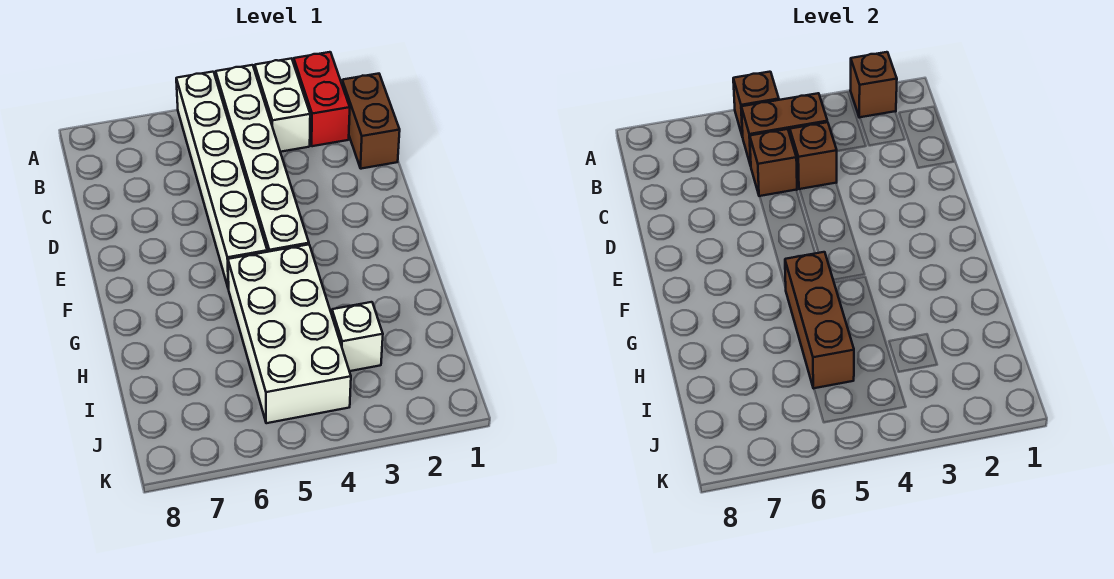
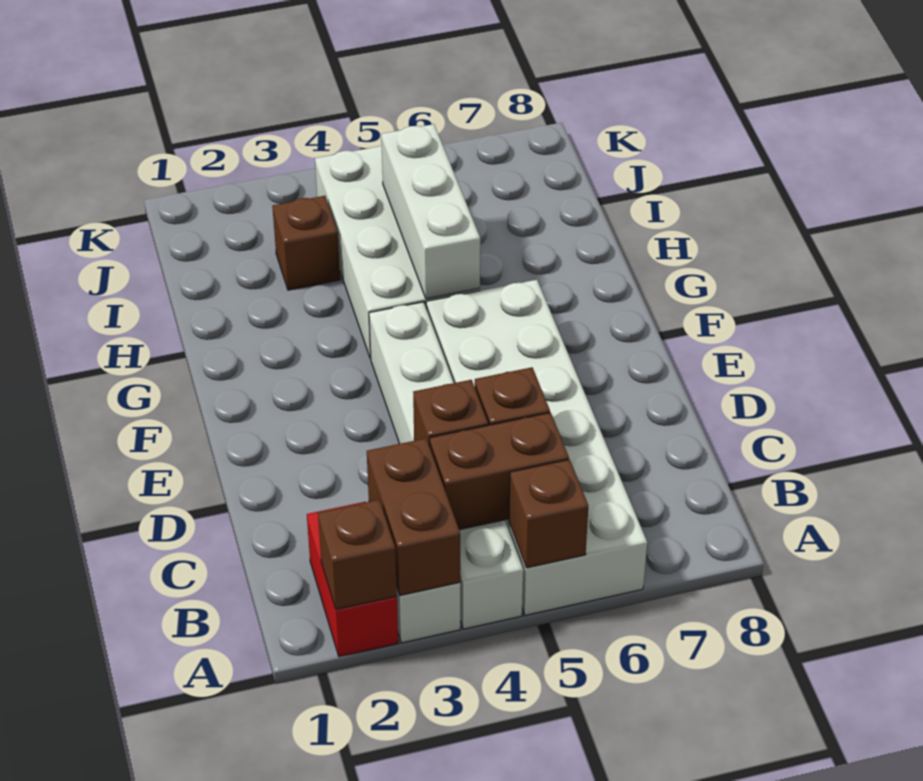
white 1x6 brick [176,72,267,289] -> white 2x6 brick [426,280,647,615]
brown 1x2 brick [342,74,400,169] -> brown 1x2 brick moved to [367,438,460,595]
brown 1x3 brick [785,252,854,388] -> white 1x3 brick [381,124,480,299]
white 1x1 brick [332,302,383,371] -> brown 1x1 brick [272,196,340,290]

